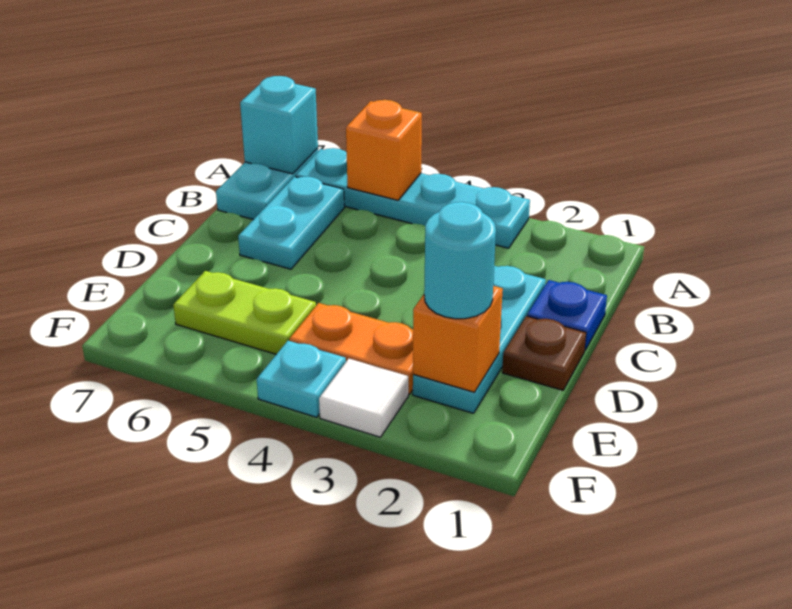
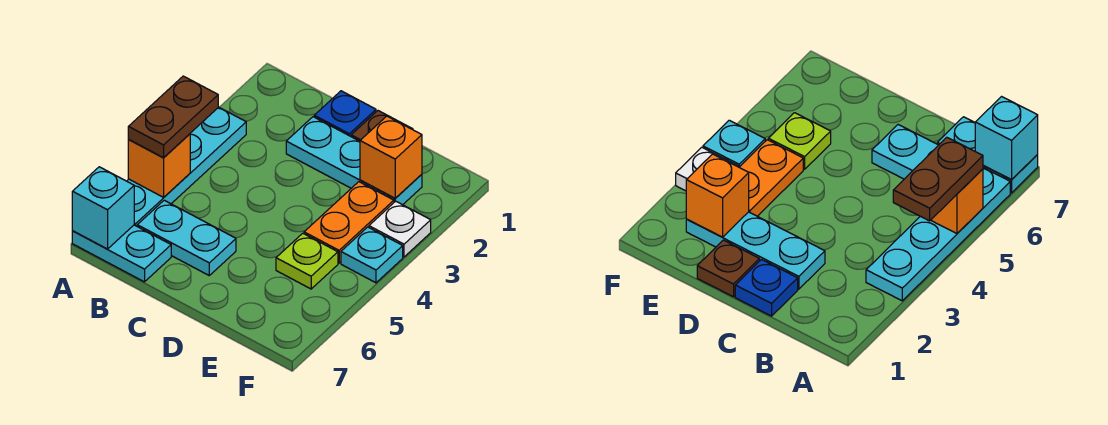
none -> brown 1x2 plate [128,76,218,158]
cyan 1x1 round brick [424,202,496,319] -> none
lime 1x2 plate [173,271,316,354] -> lime 1x1 plate [276,233,338,289]
white 1x1 tile [319,359,408,437] -> white 1x1 plate [369,201,431,257]

